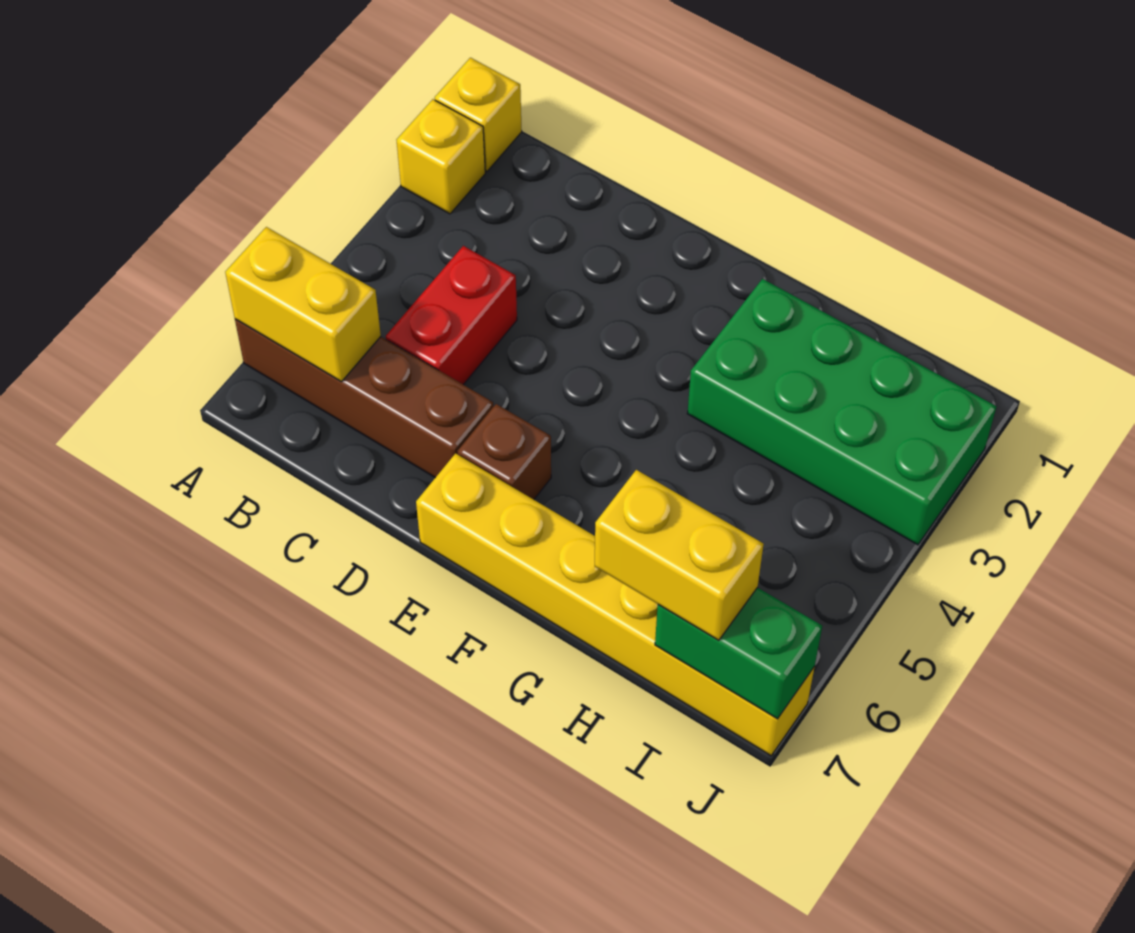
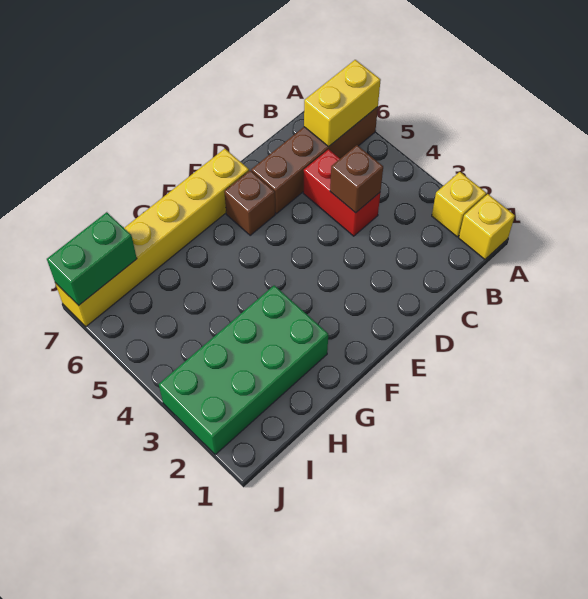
none -> brown 1x1 brick [330,145,383,213]
yellow 1x2 brick [595,470,764,640] -> none

